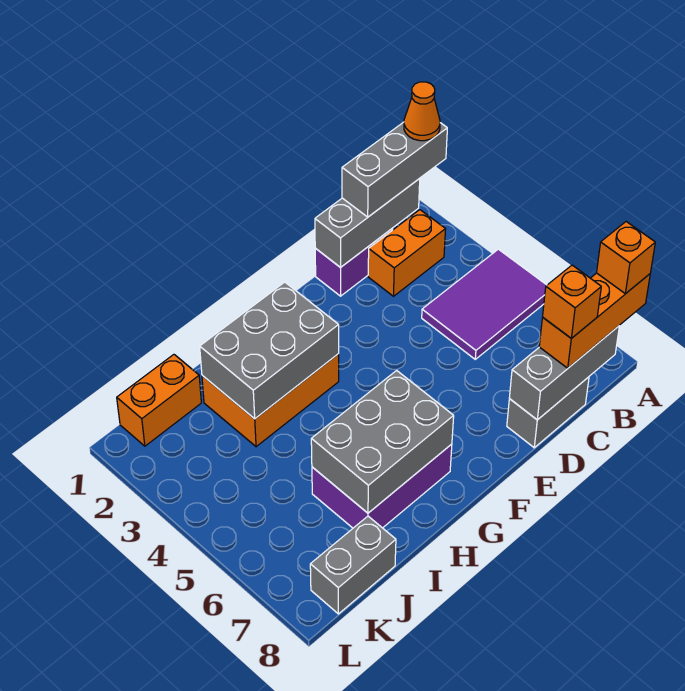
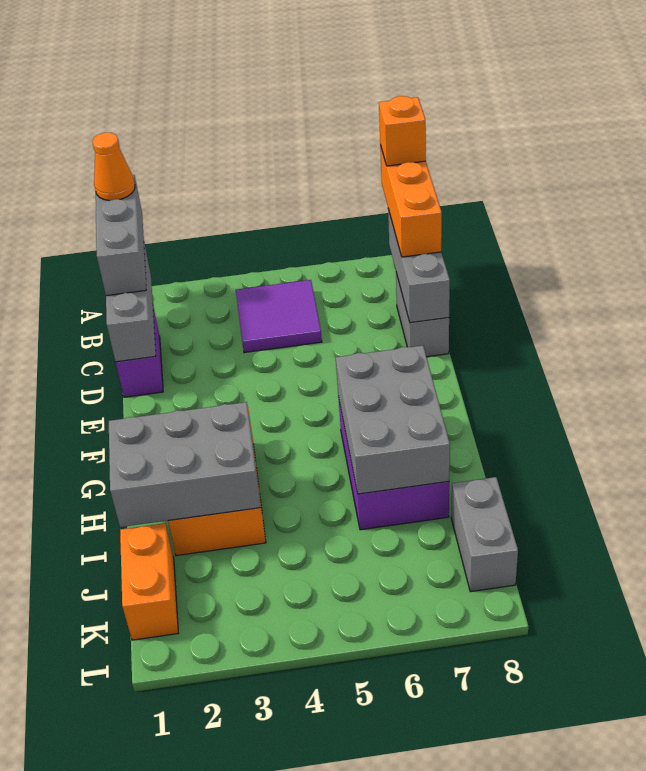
purple 2x3 tile [422,249,547,359] -> purple 2x2 tile [236,280,322,353]
orange 1x2 brick [368,210,446,296] -> none
orange 1x1 brick [543,265,601,338] -> none
grey 2x3 brick [200,282,339,419] -> grey 2x3 brick turned to [109,402,261,527]

